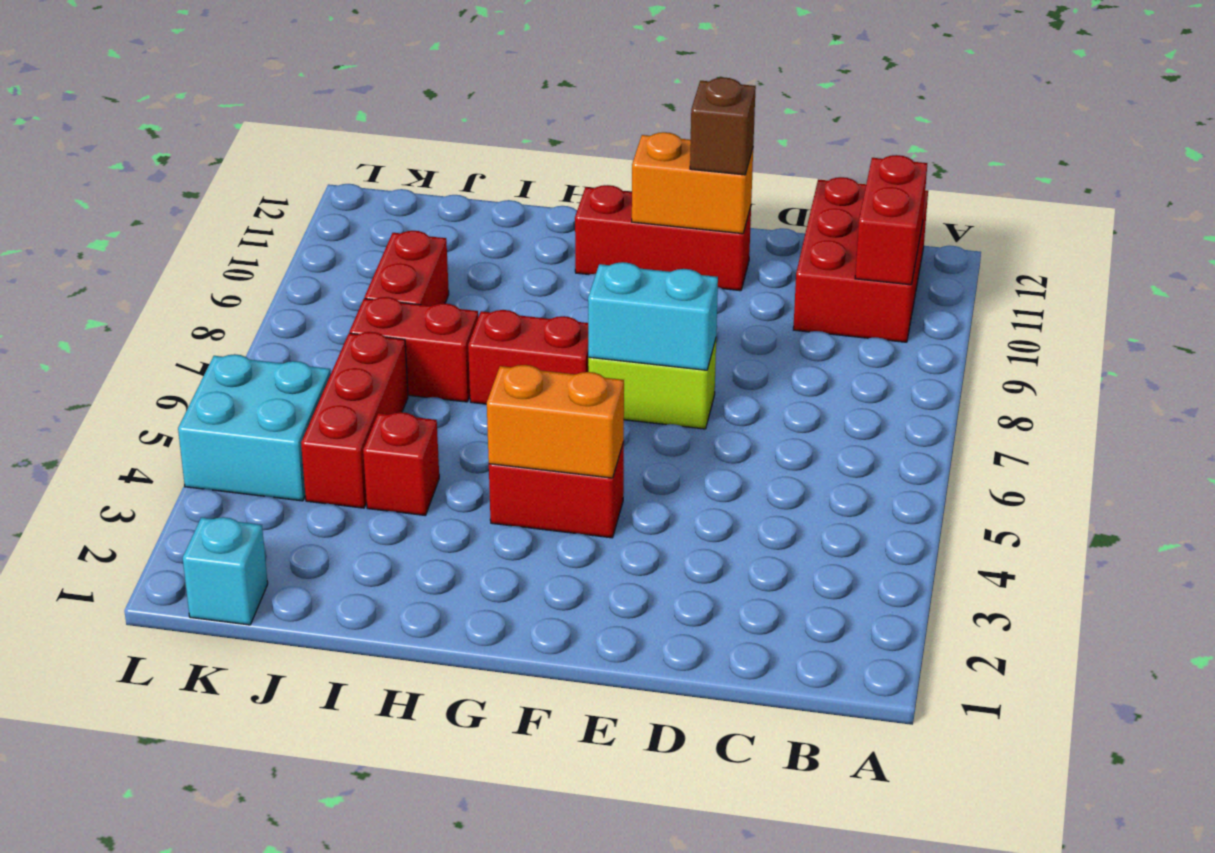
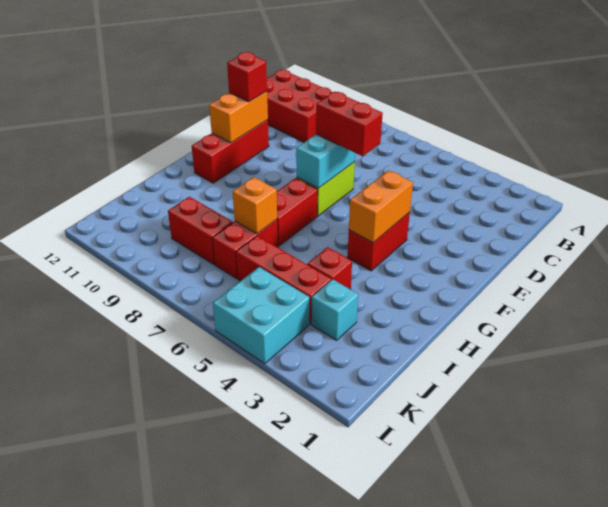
red 1x2 brick [855,155,927,285] -> red 1x2 brick moved to [316,92,383,156]
brown 1x1 brick [690,78,756,175] -> red 1x1 brick [227,52,267,102]
none -> orange 1x1 brick [233,177,277,234]
cyan 1x1 brick [183,517,268,625] -> cyan 1x1 brick moved to [311,279,358,340]

